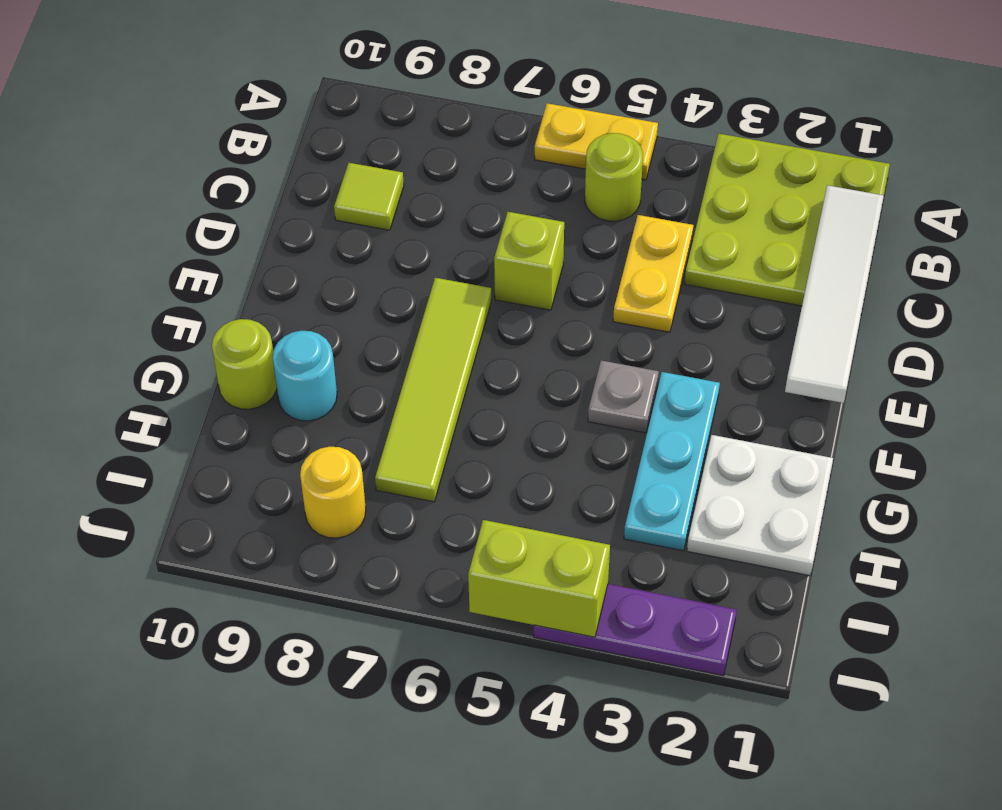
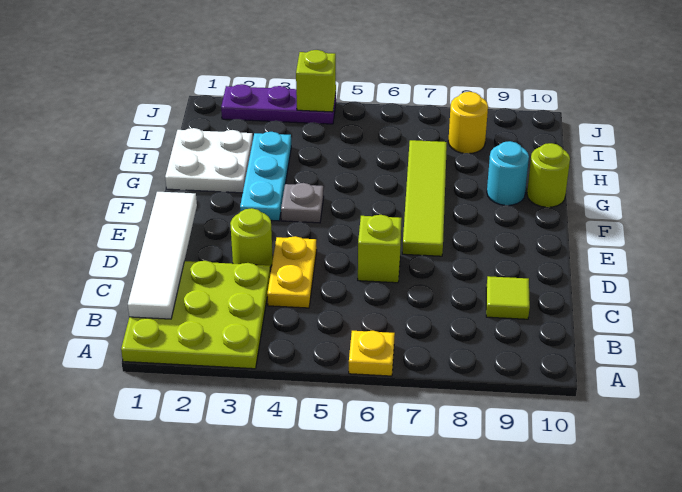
yellow 1x2 plate [535,103,658,180] -> yellow 1x1 plate [349,330,395,376]
lime 1x1 round brick [585,133,643,221] -> lime 1x1 round brick moved to [230,208,273,267]
lime 1x2 brick [468,520,610,637] -> lime 1x1 brick [296,50,336,112]

